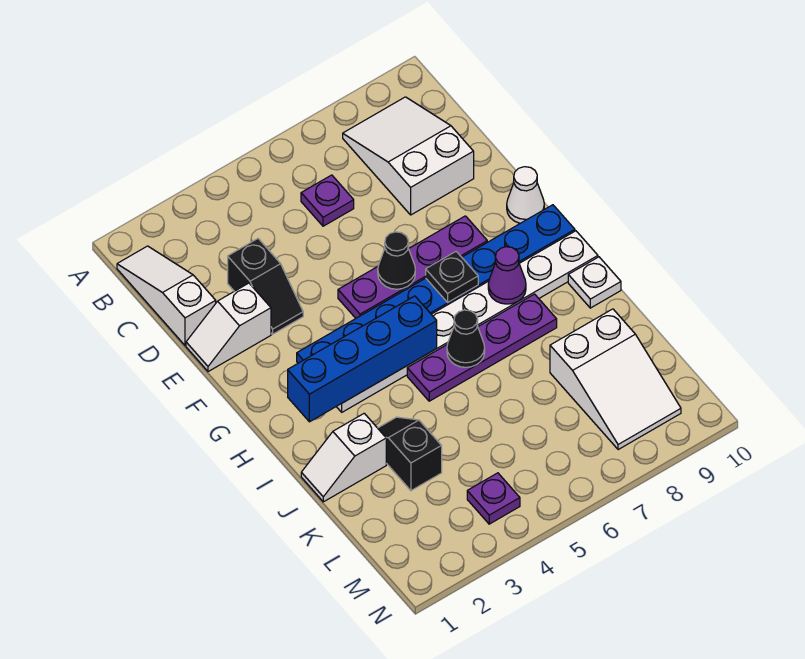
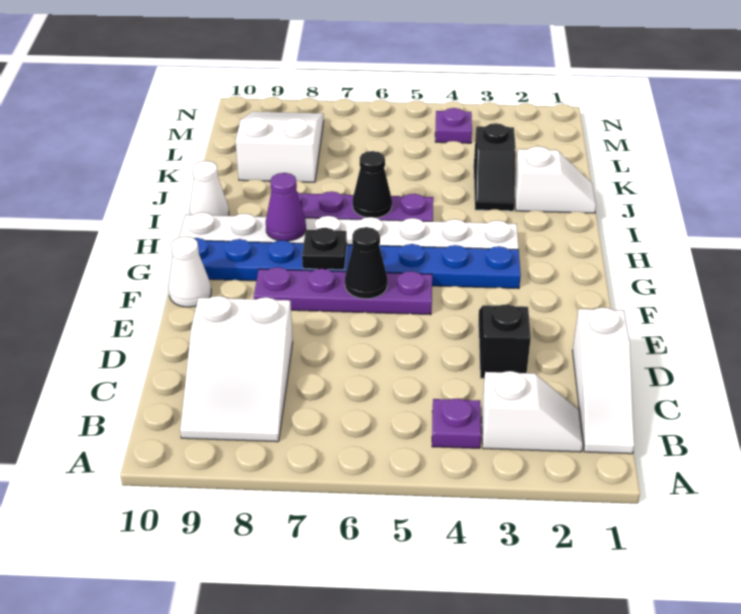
purple 1x1 plate [301,175,354,226] -> purple 1x1 plate moved to [432,398,481,448]
white 1x2 slope [186,283,271,372] -> white 1x2 slope moved to [482,371,583,452]
blue 1x4 brick [288,296,437,422] -> none
white 1x1 plate [568,257,621,308] -> white 1x1 cone [190,161,229,216]

